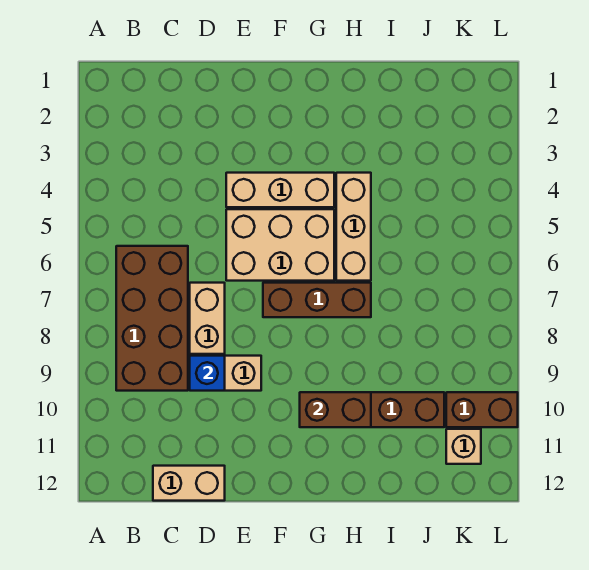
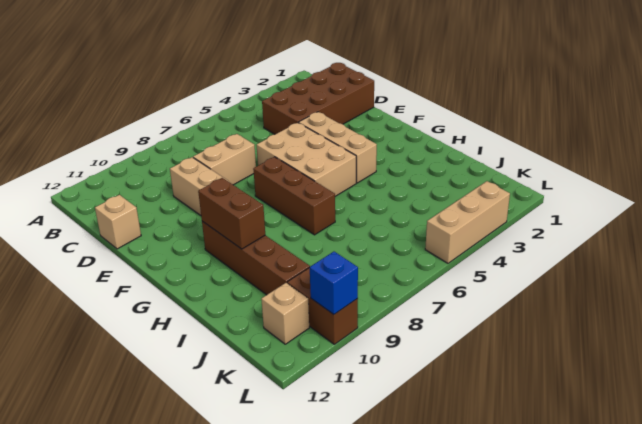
brown 2x4 brick [116,246,188,391] -> brown 2x4 brick moved to [262,63,374,134]
tan 1x2 brick [153,466,225,501] -> tan 1x1 brick [95,195,141,249]
blue 1x1 brick [190,356,225,391] -> blue 1x1 brick moved to [310,252,358,314]
tan 1x3 brick [336,173,371,281] -> tan 1x3 brick moved to [425,181,510,263]

